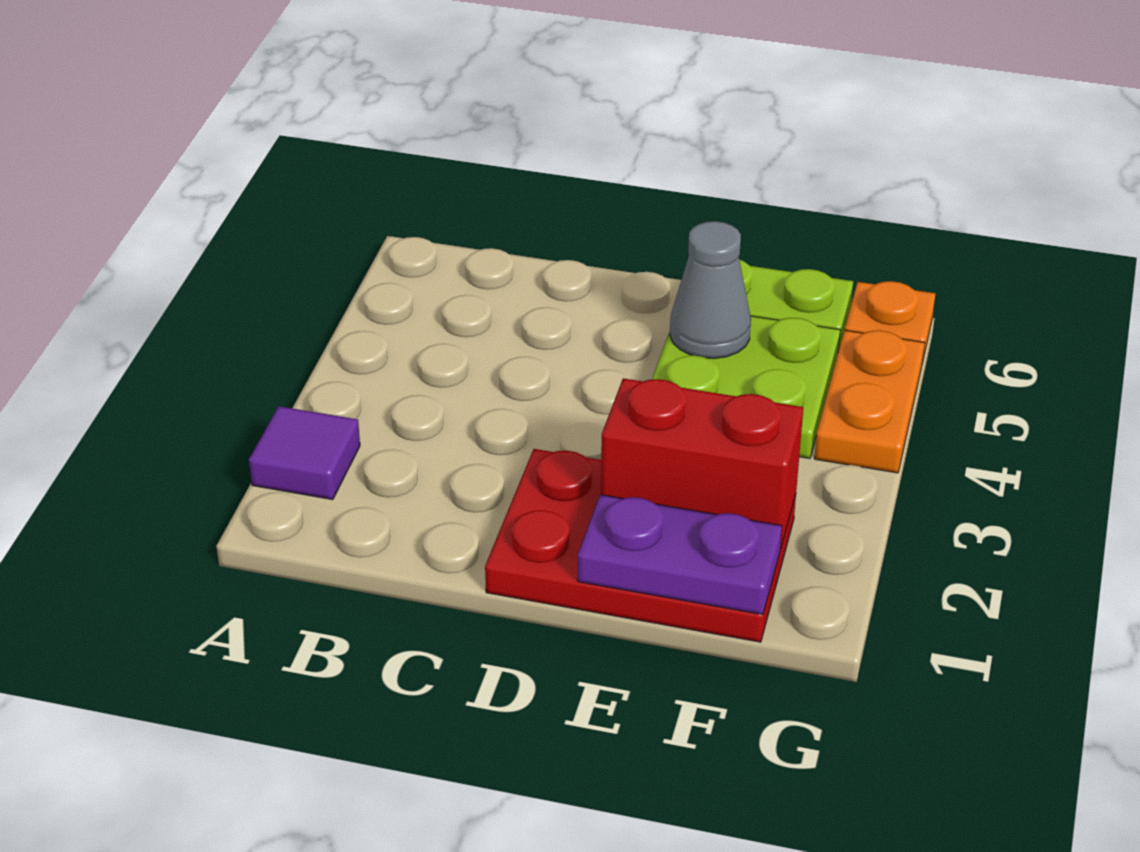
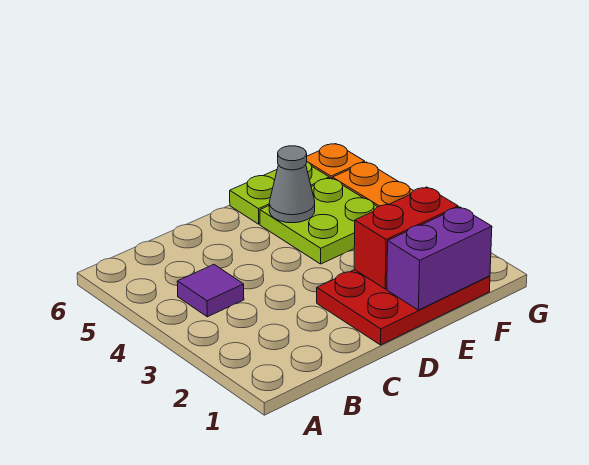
purple 1x1 tile [249,406,360,500] -> purple 1x1 tile moved to [177,265,244,317]
purple 1x2 plate [578,495,782,614] -> purple 1x2 brick [387,207,492,310]

